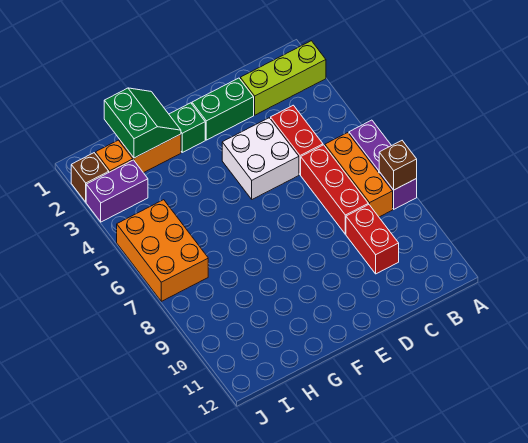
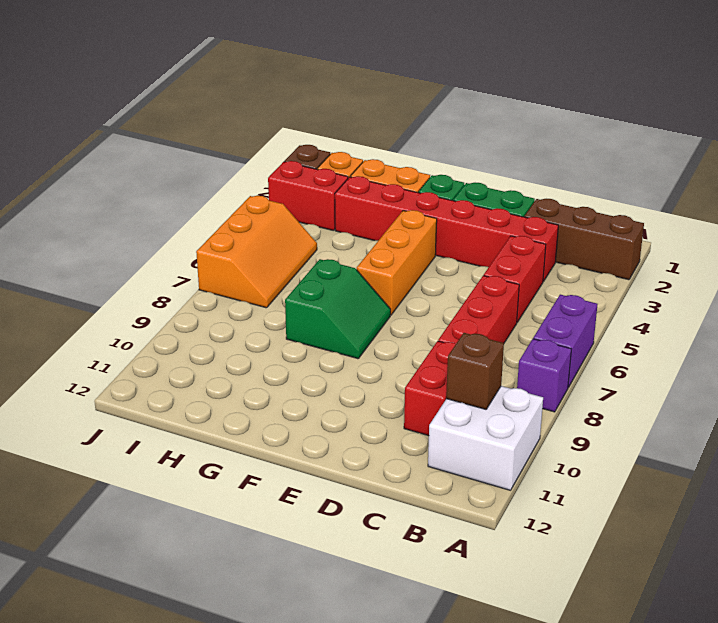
lime 1x3 brick [240,41,326,115] -> brown 1x3 brick [524,199,644,280]
brown 1x1 brick [379,141,417,190] -> brown 1x1 brick moved to [446,333,504,409]
orange 1x3 brick [325,133,393,217] -> orange 1x3 brick moved to [357,210,437,315]
none -> red 1x6 brick [335,176,558,281]
white 2x2 brick [222,118,299,199] -> white 2x2 brick moved to [428,386,543,490]
green 2x2 slope [104,88,181,158] -> green 2x2 slope moved to [285,259,391,359]
purple 1x2 brick [86,160,148,222] -> red 1x2 brick [268,161,348,231]
orange 2x3 brick [117,200,208,301] -> orange 2x3 slope [196,196,317,308]

